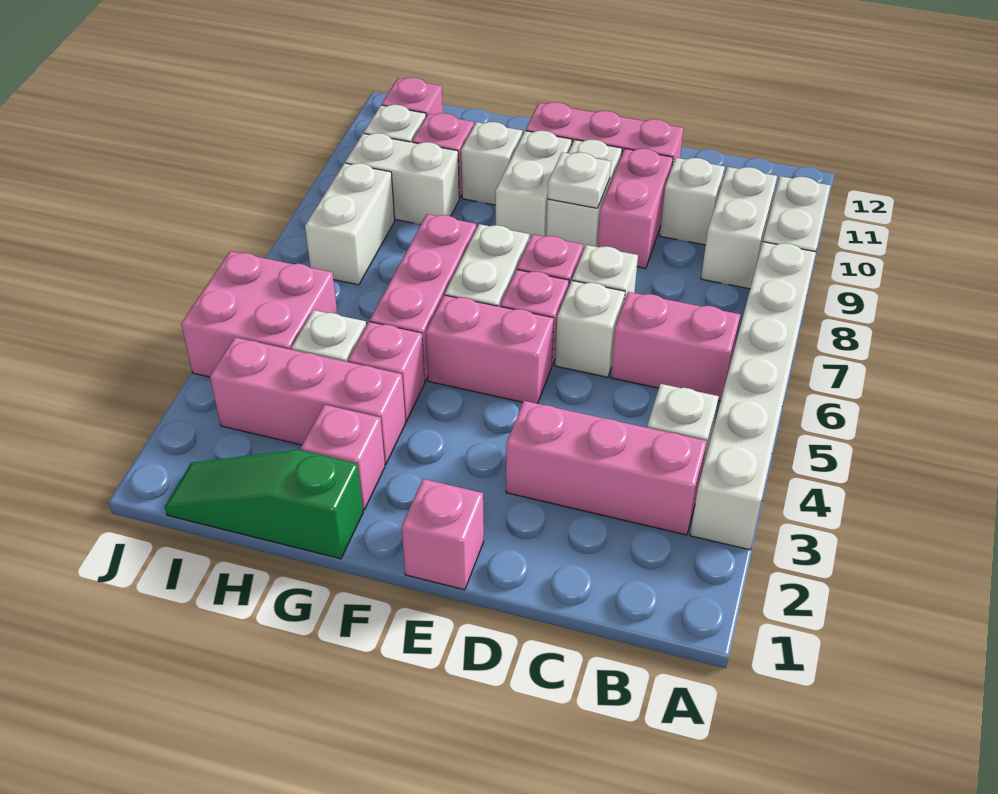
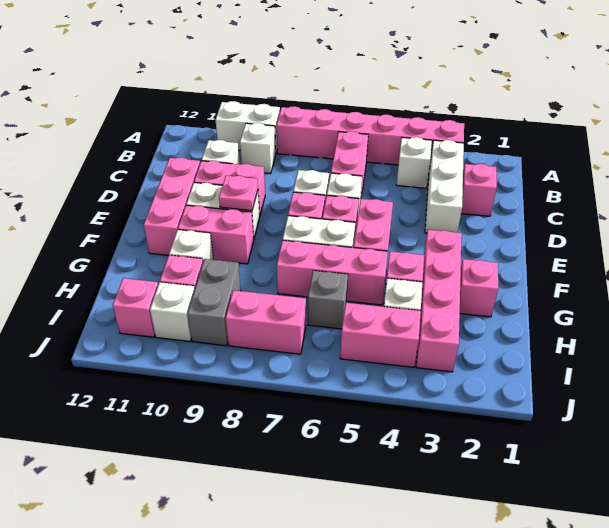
white 1x6 brick [690,242,816,550] -> pink 1x6 brick [277,106,464,165]
pink 1x3 brick [506,401,707,535] -> white 1x3 brick [425,140,464,233]
white 1x2 brick [701,167,777,289] -> white 1x1 brick [240,123,276,174]
pink 1x1 brick [402,479,484,590] -> pink 1x1 brick moved to [461,164,497,216]
white 1x1 plate [548,152,611,208] -> pink 1x1 plate [219,176,258,211]
white 1x2 brick [496,131,572,240] -> pink 1x2 brick [178,205,254,264]
green 1x3 slope [165,450,363,559] -> none
pink 1x3 brick [210,337,406,465] -> pink 1x4 brick [416,230,462,372]
none -> grey 1x1 brick [308,271,348,329]
white 1x2 brick [345,133,459,225] -> grey 1x2 brick [188,259,241,346]
pink 2x2 brick [181,251,337,377] -> pink 1x2 brick [340,303,421,367]
white 1x2 brick [305,163,395,285] -> pink 1x2 brick [226,290,306,354]

